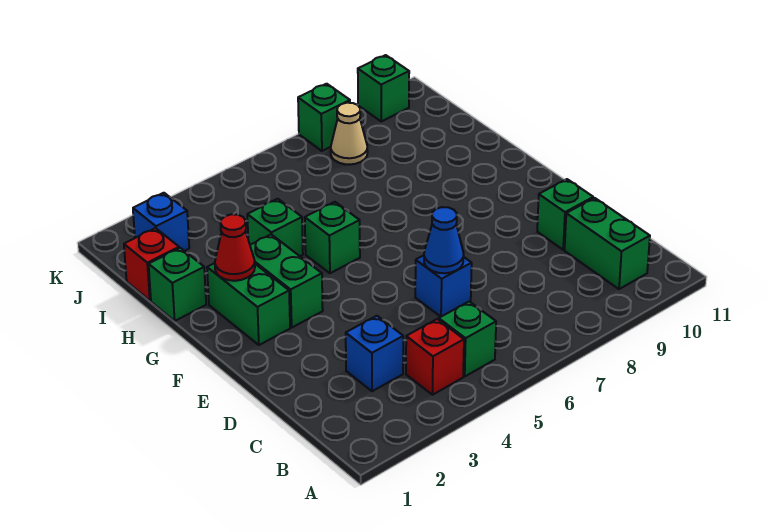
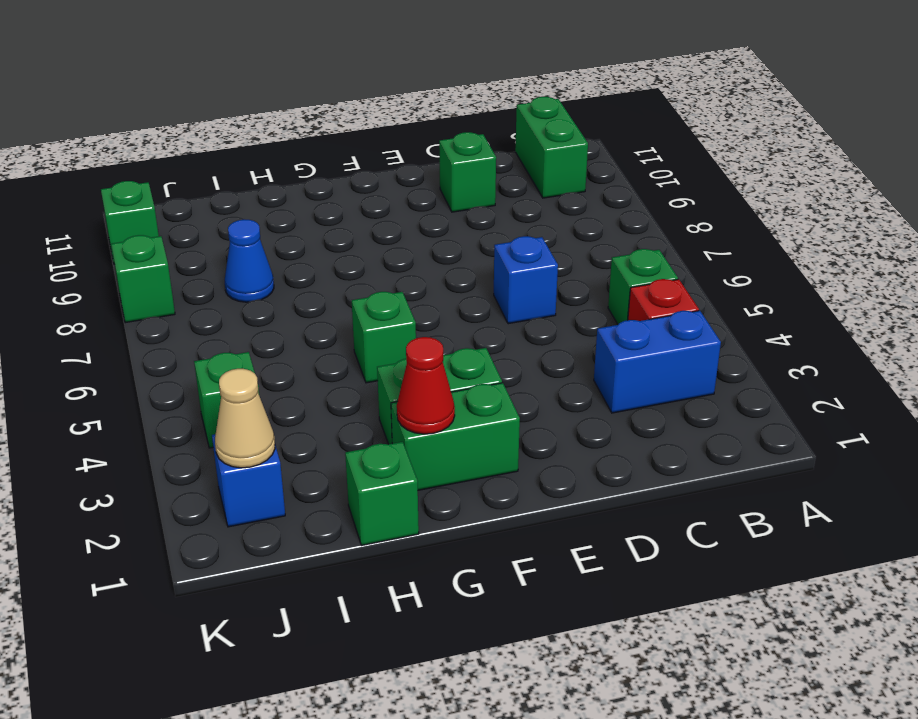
green 1x2 brick [564,198,650,289] -> green 1x2 brick turned to [515,97,588,198]
blue 1x1 brick [346,316,403,391] -> blue 1x2 brick [594,311,721,413]
blue 1x1 cone [424,207,464,273] -> blue 1x1 cone moved to [225,219,274,302]
green 1x1 brick [247,199,303,256] -> green 1x1 brick moved to [194,352,259,448]
red 1x1 brick [124,228,179,301] -> none
tan 1x1 cone [331,103,368,164] -> tan 1x1 cone moved to [215,369,275,468]

